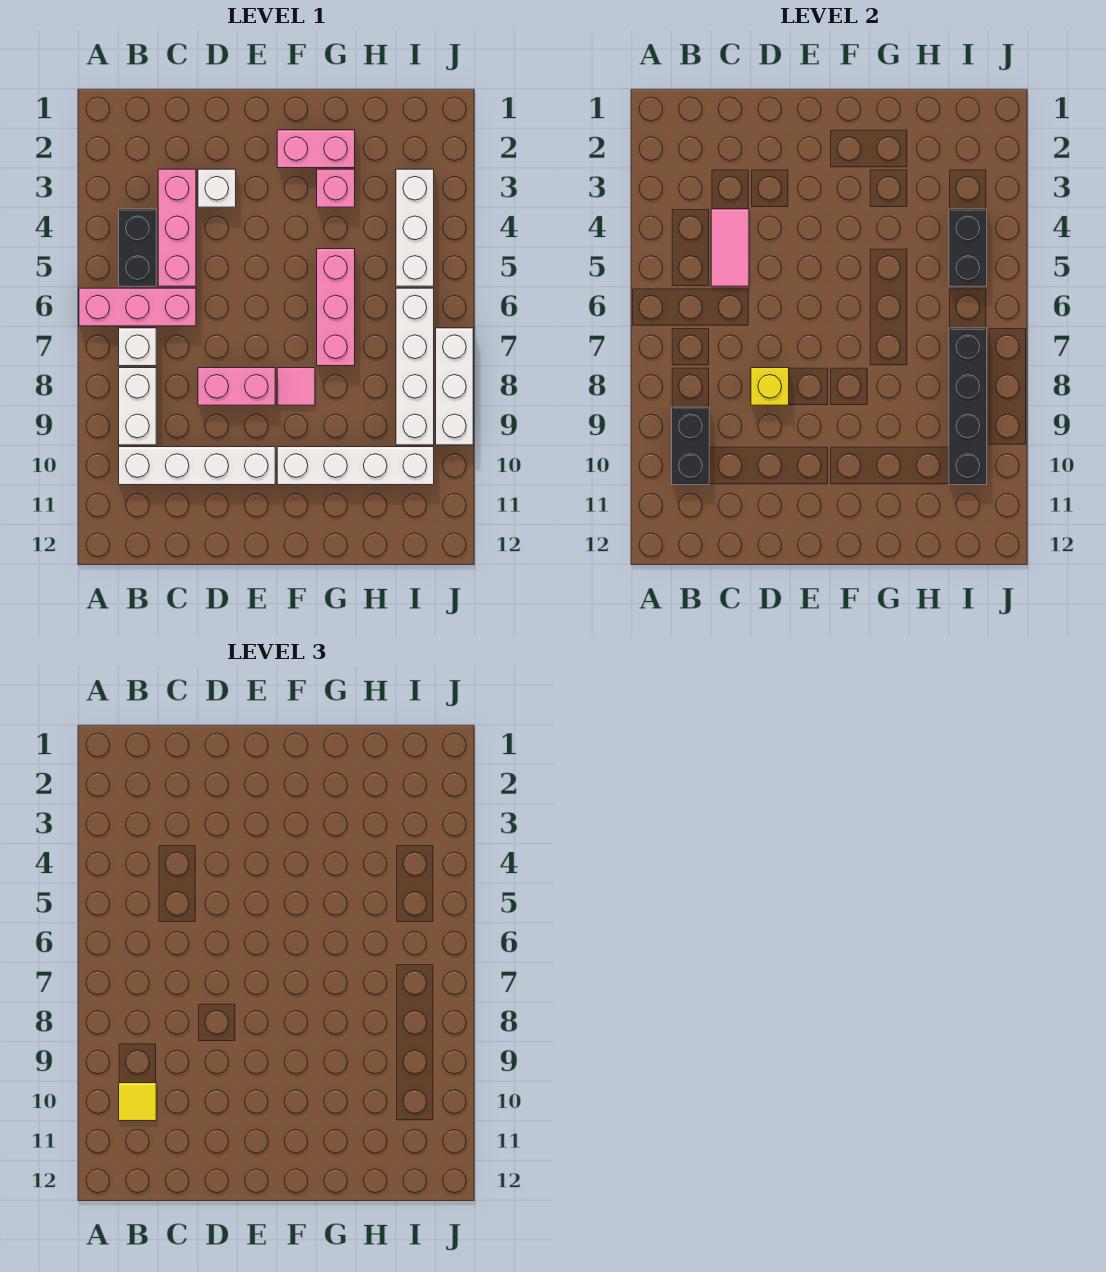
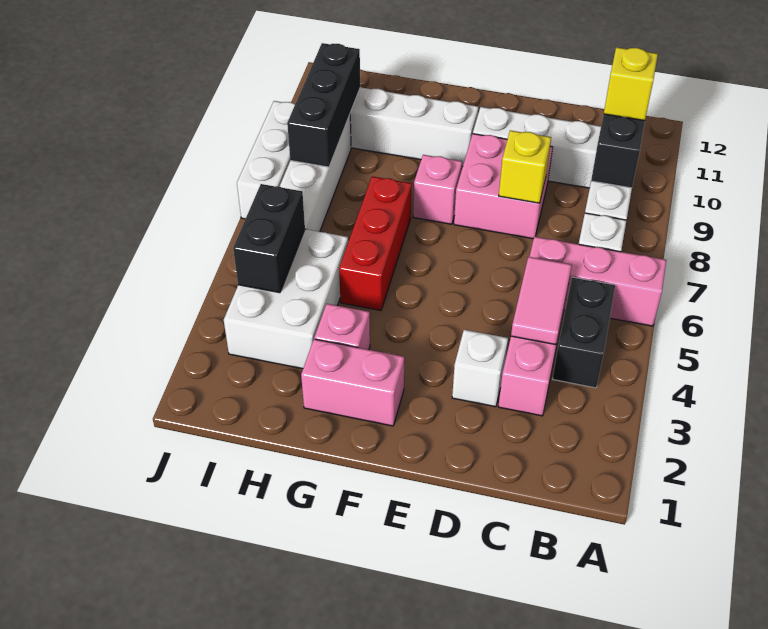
yellow 1x1 tile [119,1083,156,1121] -> yellow 1x1 brick [604,47,658,121]
pink 1x2 brick [198,368,275,405] -> pink 2x2 brick [454,134,553,239]
pink 1x1 tile [277,368,315,405] -> pink 1x1 brick [413,155,462,224]
pink 1x3 brick [317,249,355,366] -> red 1x3 brick [339,176,412,310]
white 1x3 brick [396,169,434,286] -> white 2x3 brick [224,229,348,369]
black 1x4 brick [949,328,987,485] -> black 1x3 brick [287,43,360,167]

